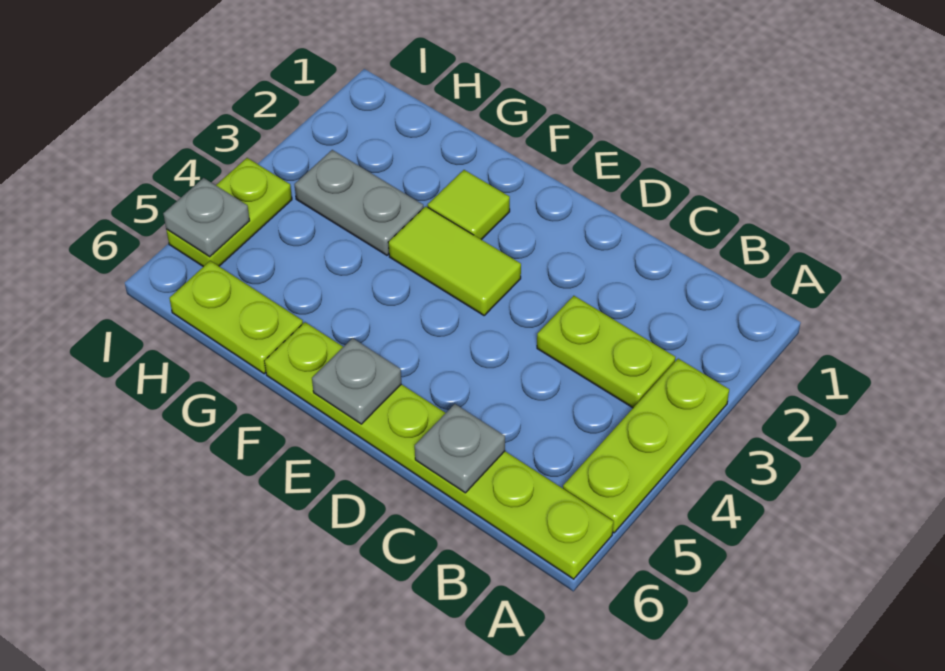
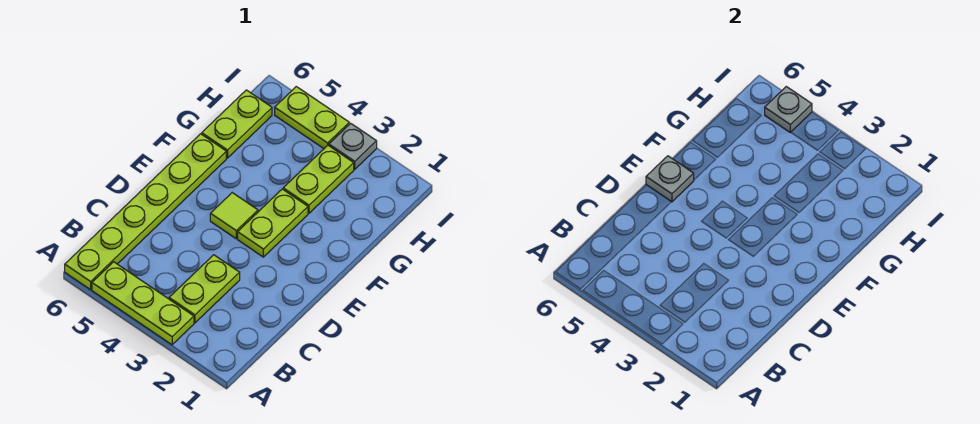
grey 1x1 plate [415,404,505,493] -> grey 1x1 plate moved to [329,123,377,169]
lime 1x2 tile [388,206,521,315] -> lime 1x2 plate [238,189,308,257]
lime 1x1 tile [428,170,510,240] -> lime 1x1 tile moved to [210,193,258,239]
grey 1x2 plate [294,150,424,255] -> lime 1x2 plate [283,145,354,213]

